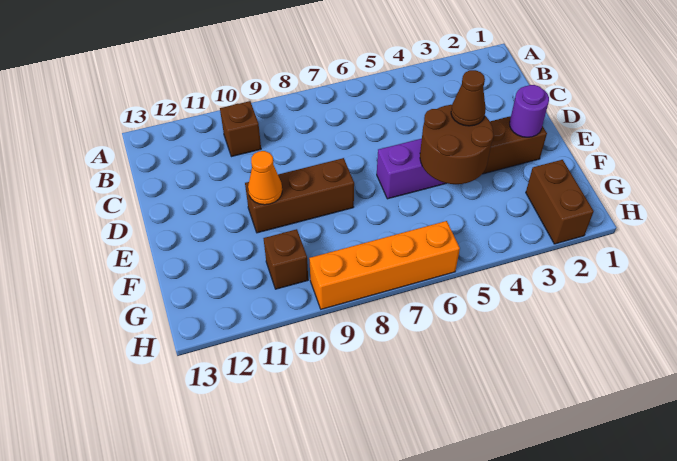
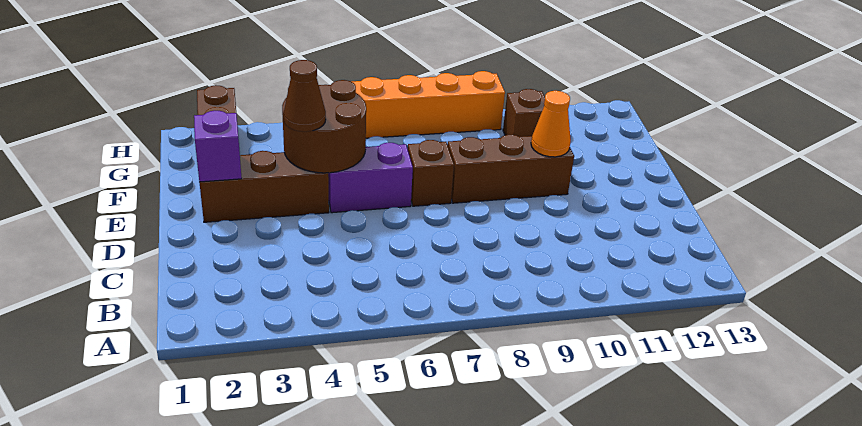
brown 1x1 brick [220,101,261,157] -> brown 1x1 brick moved to [408,140,454,206]
purple 1x1 round brick [510,85,549,137] -> purple 1x1 brick [194,111,242,182]

